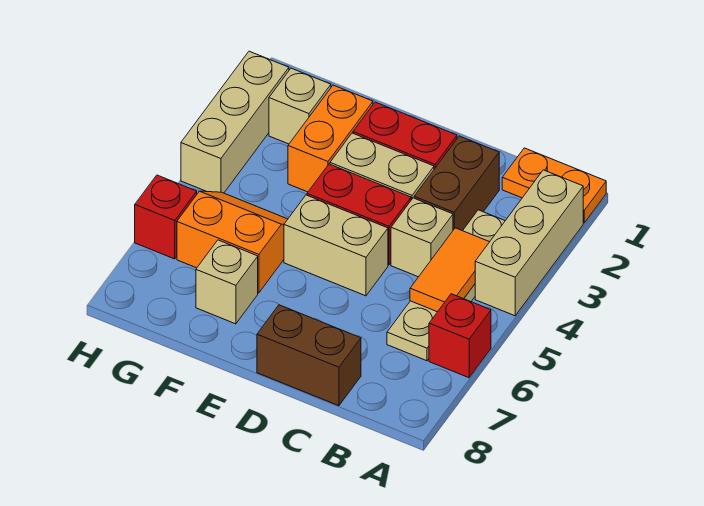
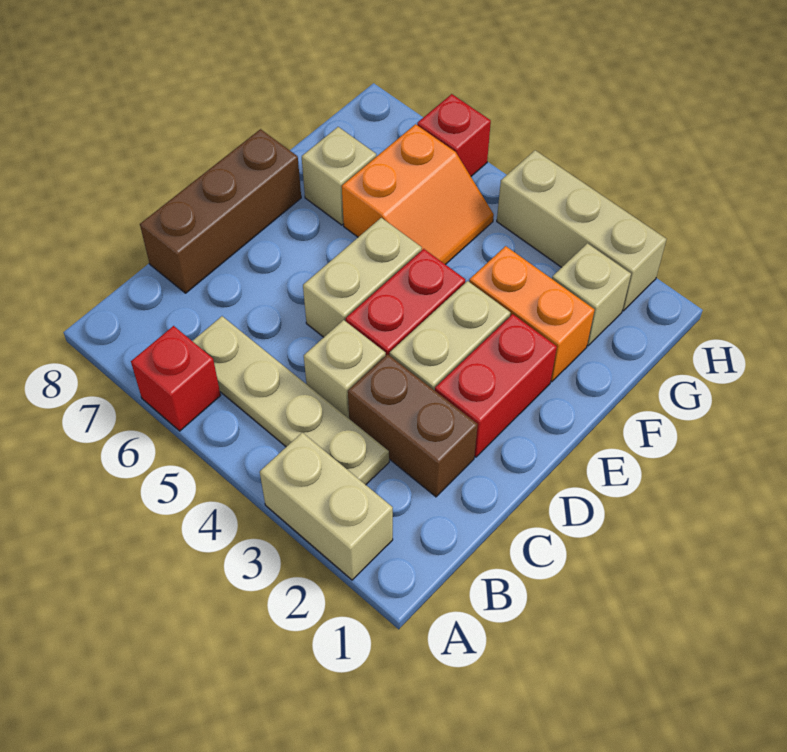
orange 1x2 plate [502,148,606,223] -> none
tan 1x3 brick [475,170,583,316] -> tan 1x2 brick [260,433,393,580]
orange 1x2 tile [410,228,489,312] -> none
brown 1x2 brick [257,305,361,406] -> brown 1x3 brick [140,129,301,293]

